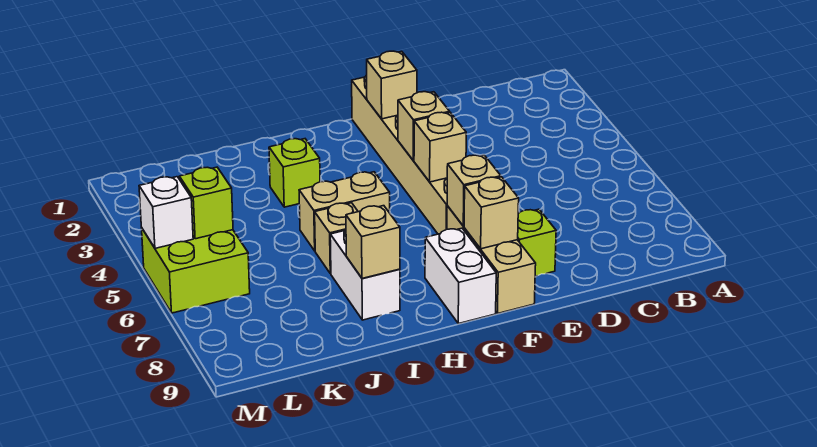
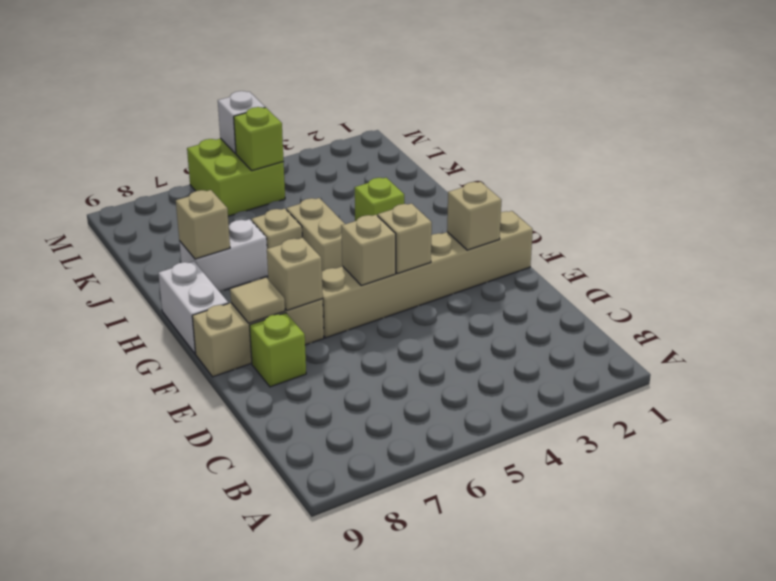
tan 1x1 brick [464,177,519,249] -> tan 1x1 tile [230,278,285,323]
white 1x2 brick [425,228,496,324] -> white 1x2 brick turned to [158,261,228,354]

